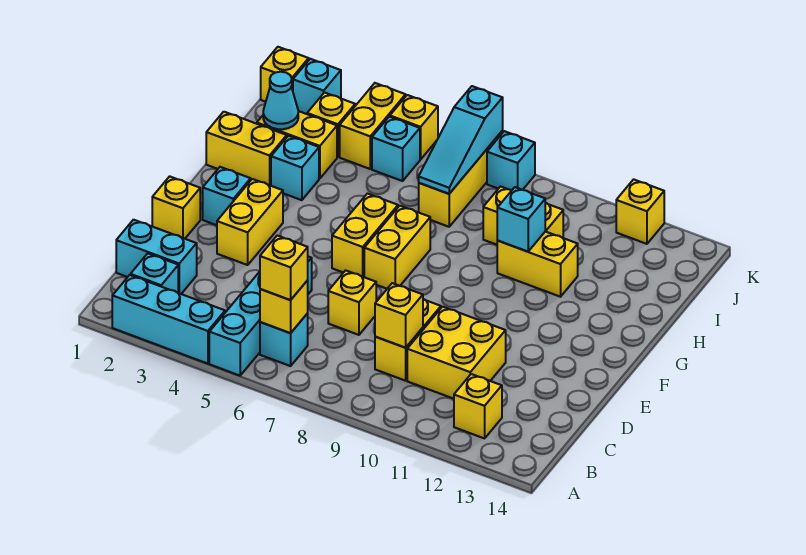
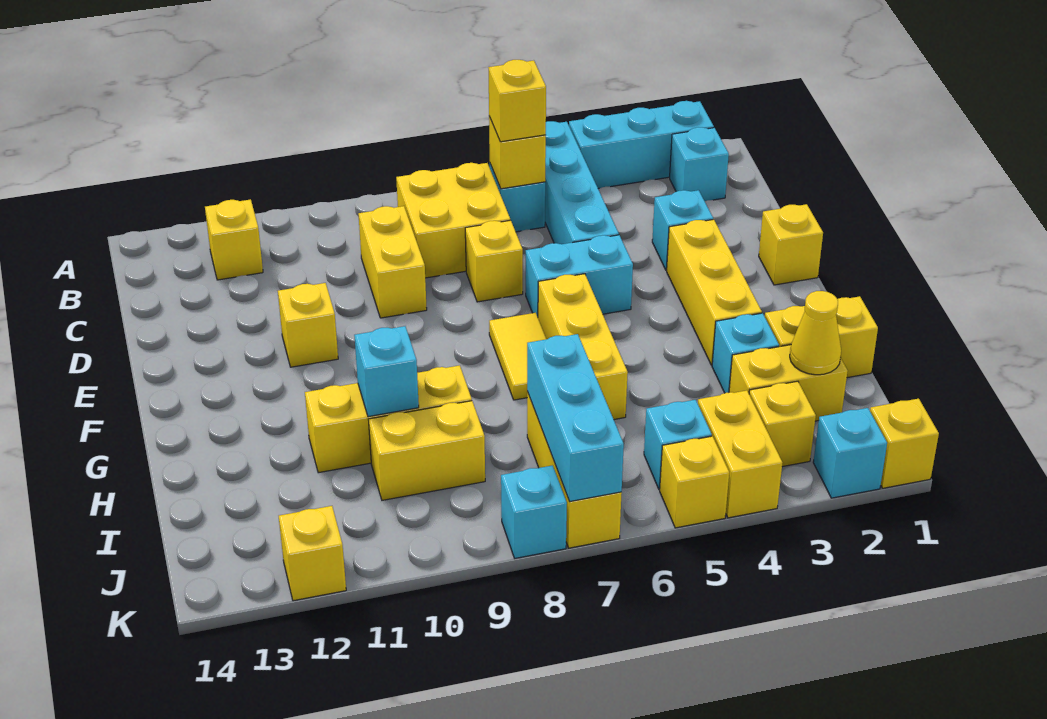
cyan 1x2 brick [116,220,197,294] -> cyan 1x2 brick moved to [526,235,633,317]
yellow 1x1 brick [375,283,423,348] -> yellow 1x1 brick moved to [278,283,338,367]
yellow 2x2 brick [407,307,506,399] -> yellow 2x2 brick moved to [396,163,510,278]
yellow 1x2 brick [217,179,283,265] -> yellow 1x3 brick [667,219,762,365]
cyan 1x1 brick [203,167,251,225] -> cyan 1x1 brick moved to [652,190,713,270]
yellow 1x2 brick [332,194,398,277] -> yellow 1x3 brick [538,274,628,419]
yellow 1x2 brick [364,206,430,289] -> yellow 1x2 tile [489,313,546,400]
yellow 1x2 brick [497,232,578,297] -> yellow 1x3 brick [305,365,472,473]
cyan 1x1 cone [263,72,298,129] -> yellow 1x1 cone [790,291,841,375]
cyan 1x3 slope [419,86,503,194] -> cyan 1x3 brick [527,334,624,501]

